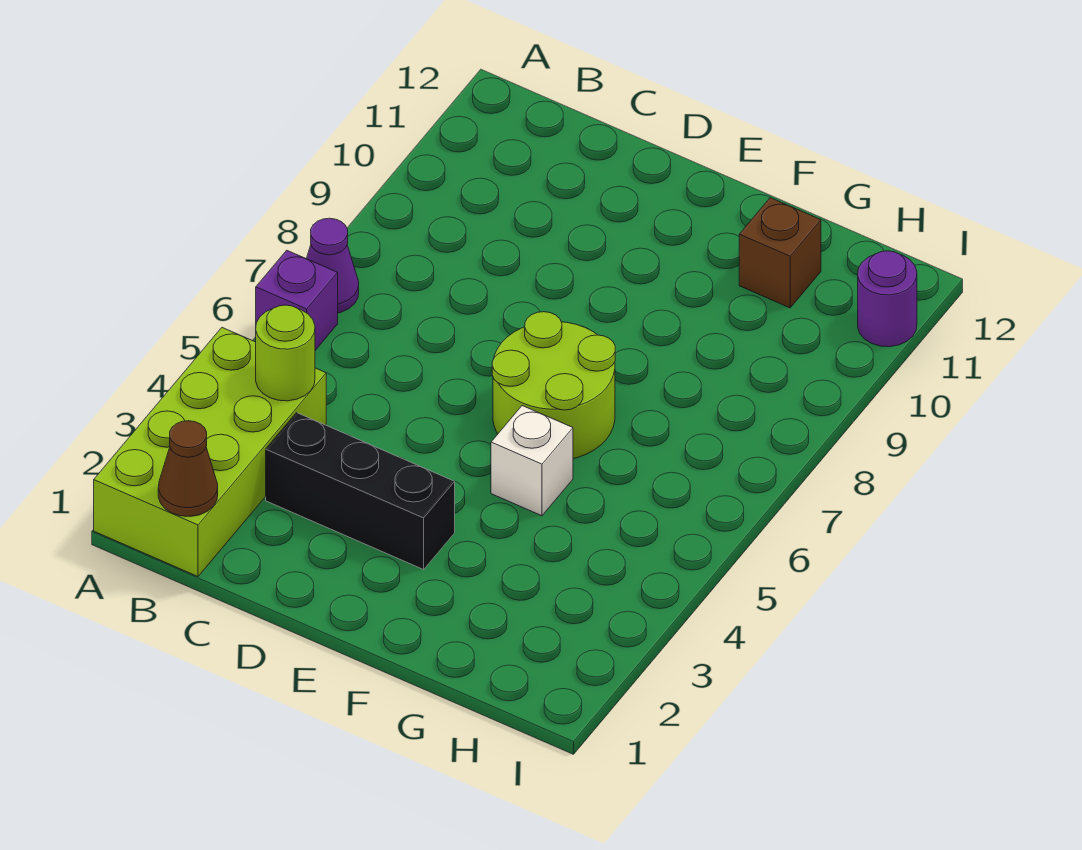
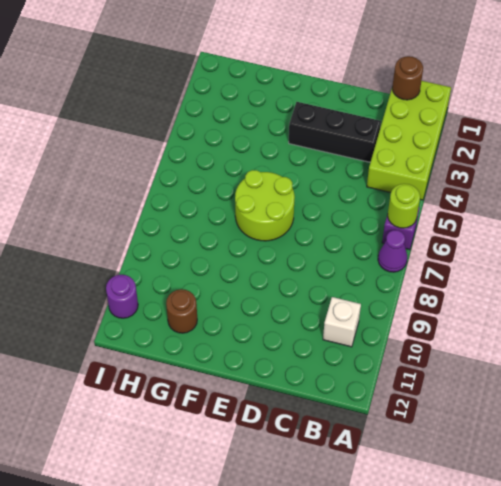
brown 1x1 cone [158,421,218,516] -> brown 1x1 round brick [392,56,423,100]
lime 1x1 round brick [256,305,315,401] -> lime 1x1 round brick moved to [388,184,420,228]
white 1x1 brick [491,406,573,516] -> white 1x1 brick moved to [323,297,361,347]
brown 1x1 brick [739,198,821,308] -> brown 1x1 round brick [166,289,197,333]

